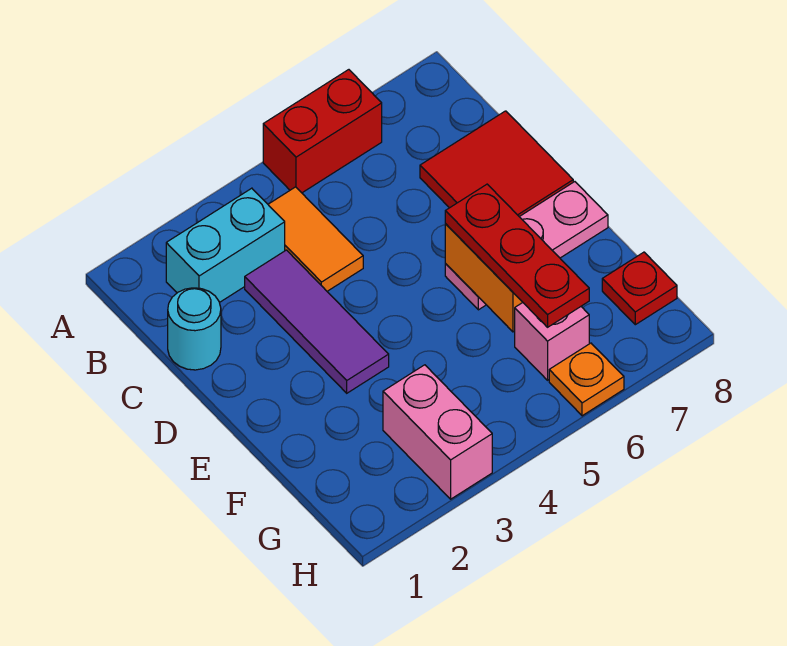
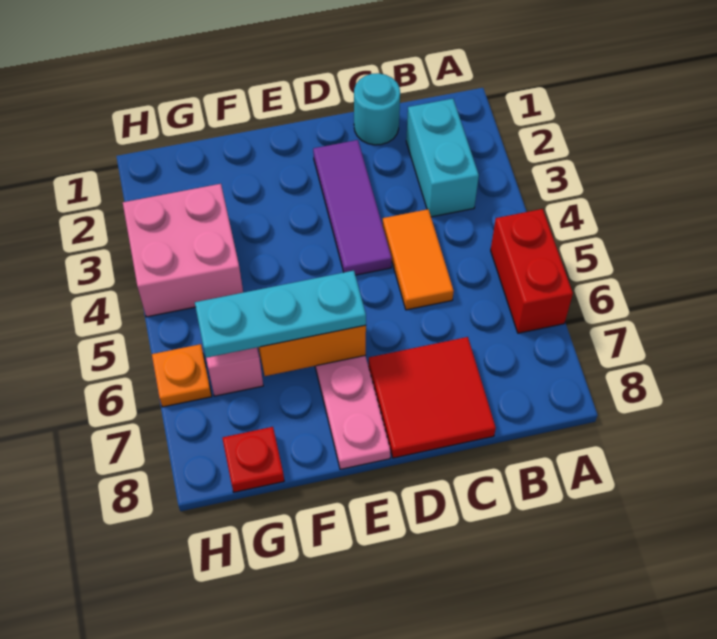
orange 1x2 tile [268,187,363,291] -> orange 1x2 tile turned to [383,209,454,310]
purple 1x3 tile [245,250,389,393] -> purple 1x3 tile turned to [313,140,392,275]
red 1x3 plate [445,184,589,327] -> cyan 1x3 plate [195,271,366,358]
pink 1x2 brick [383,365,492,499] -> pink 2x2 brick [123,184,243,317]

